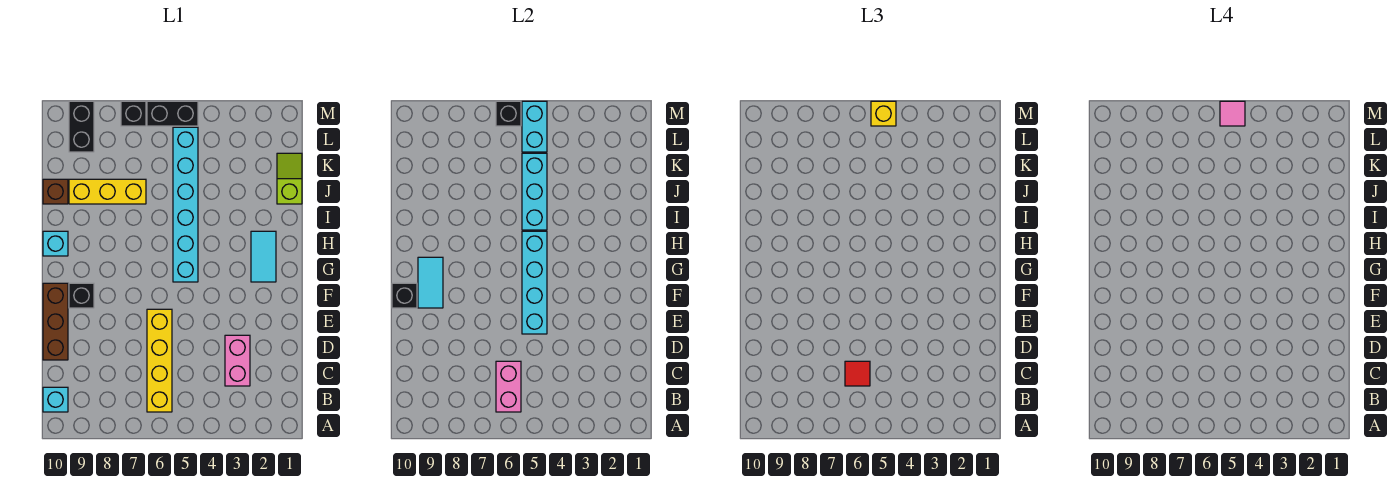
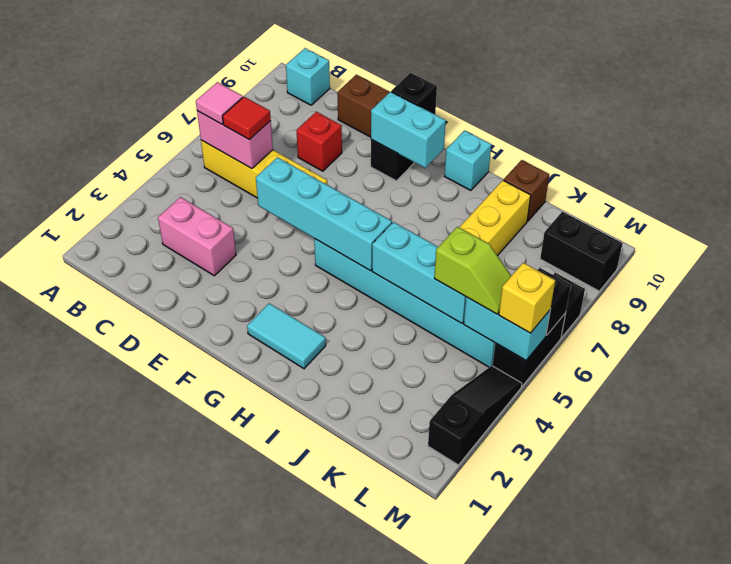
none -> red 1x1 brick [296,112,342,171]
cyan 1x2 tile [418,257,443,308] -> cyan 1x2 brick [371,92,446,168]
lime 1x2 slope [277,153,302,204] -> lime 1x2 slope moved to [434,227,511,314]
none -> black 1x3 slope [428,366,522,465]
pink 1x1 tile [1220,101,1245,126] -> pink 1x1 tile moved to [196,82,243,124]

